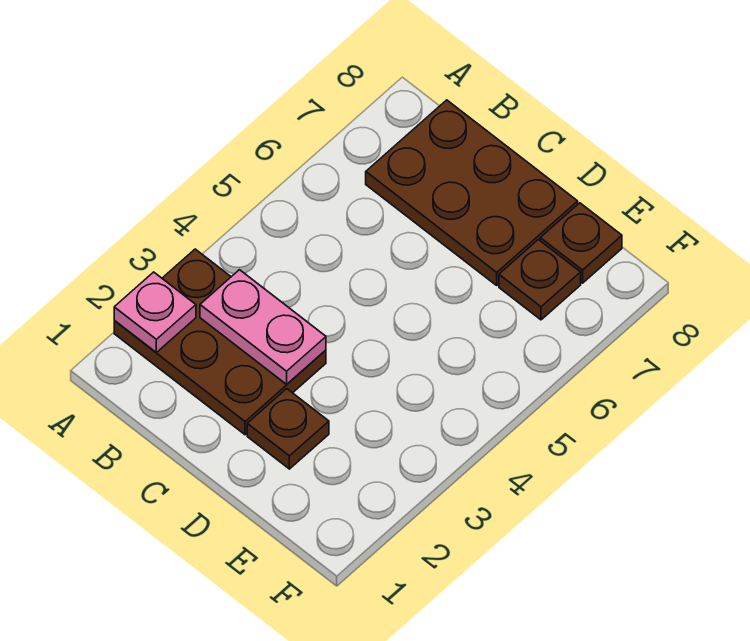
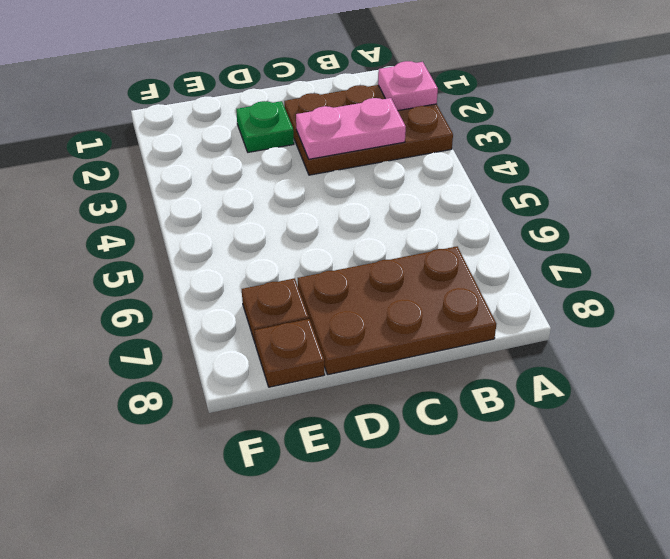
brown 1x1 plate [247,389,329,469] -> green 1x1 plate [236,101,294,152]

